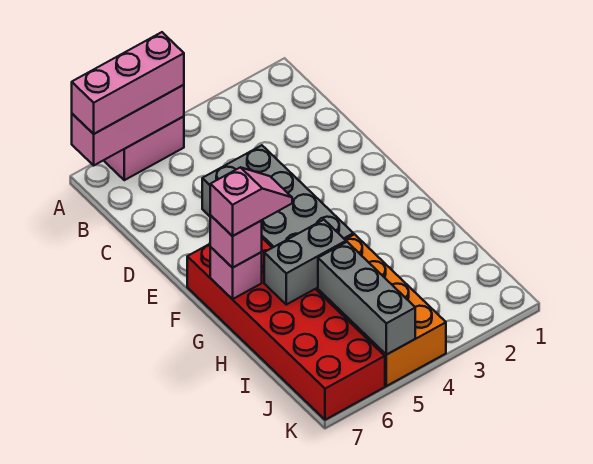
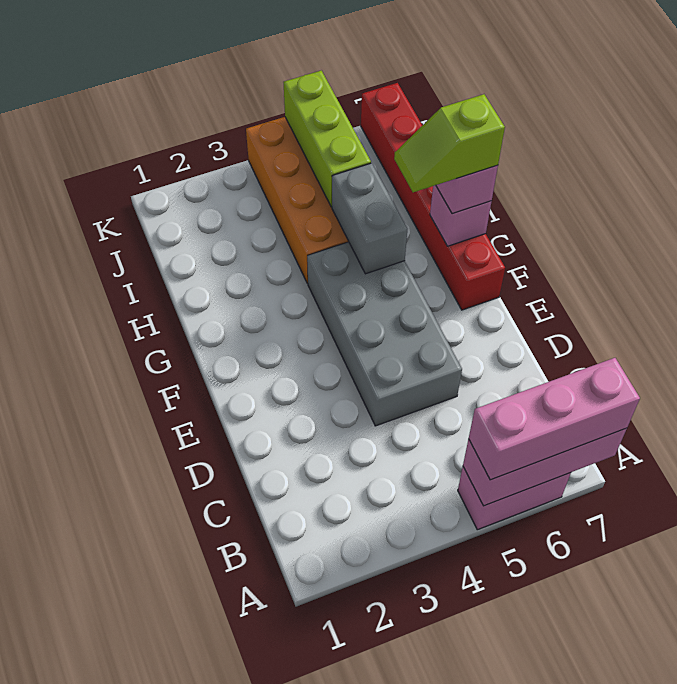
red 2x6 brick [187,238,385,420] -> red 1x6 brick [361,83,505,310]
pink 1x2 slope [210,167,292,236] -> lime 1x2 slope [394,94,505,192]
grey 1x2 brick [264,220,346,305] -> grey 1x2 brick turned to [332,163,407,274]
grey 1x3 brick [318,242,415,355] -> lime 1x3 brick [283,71,371,207]

